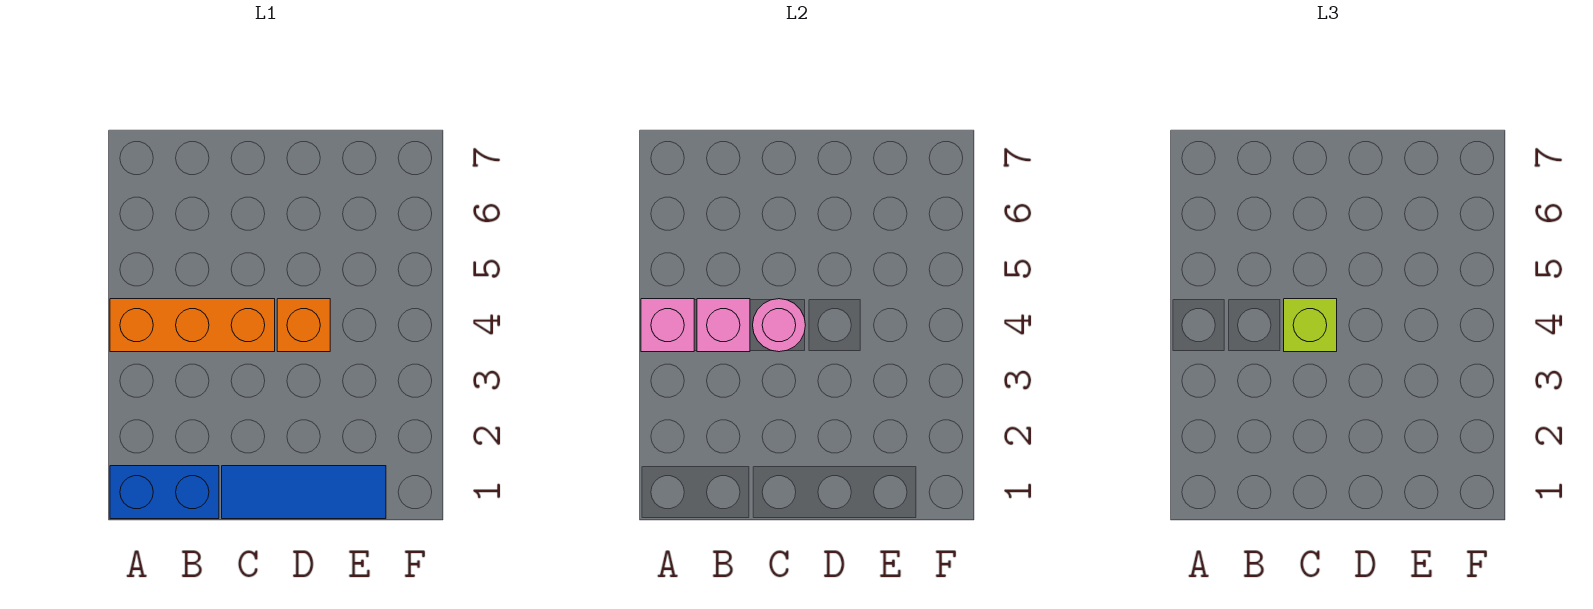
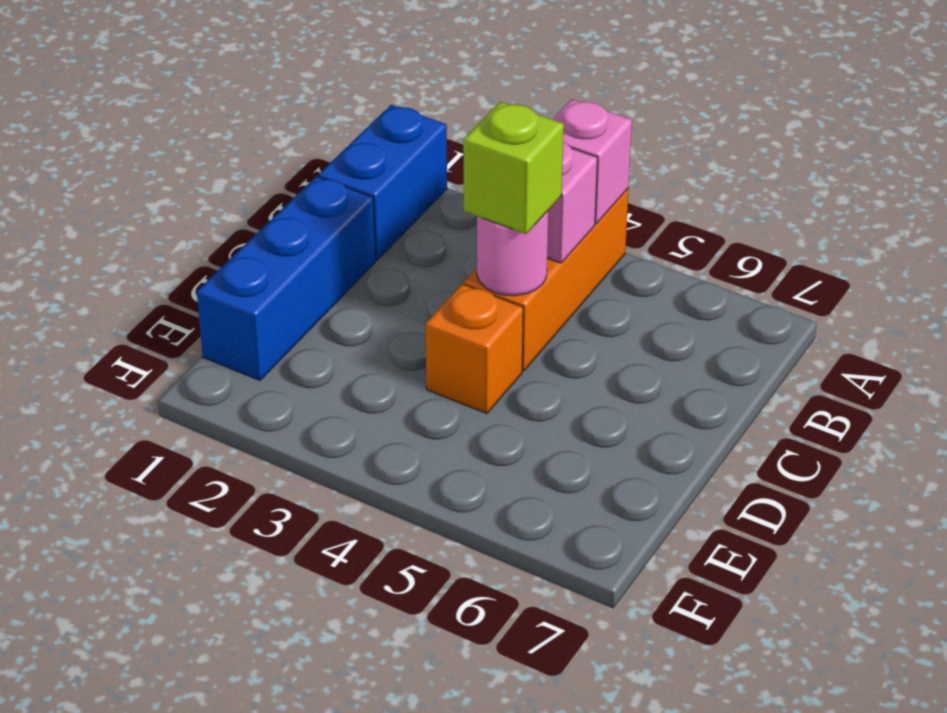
blue 1x3 tile [222,466,386,519] -> blue 1x3 brick [197,176,375,381]

